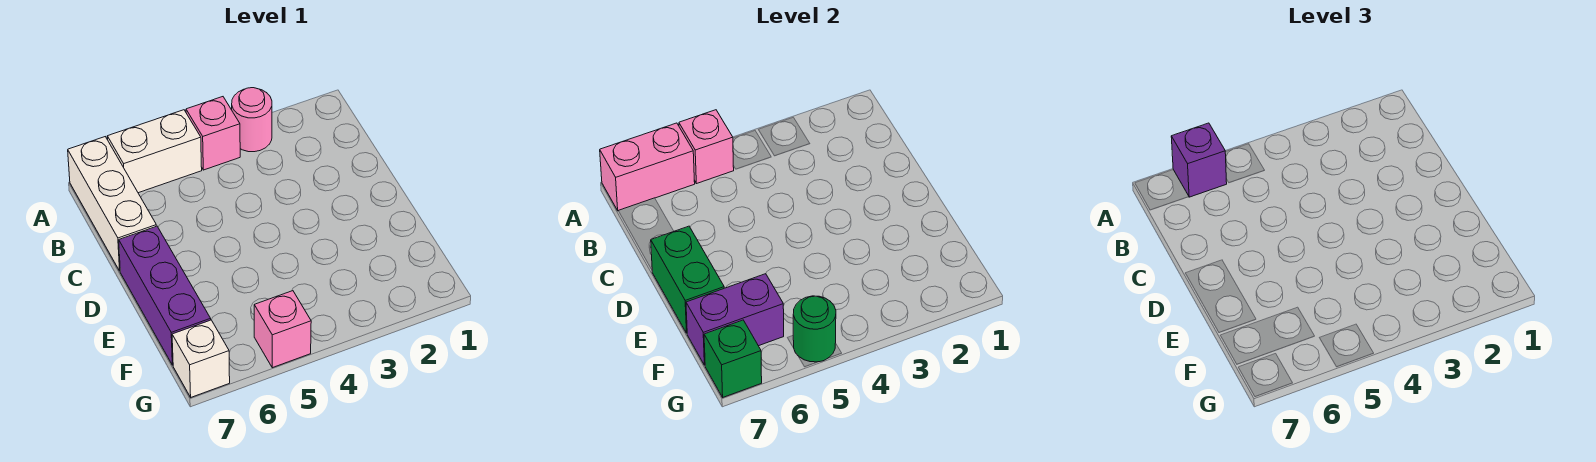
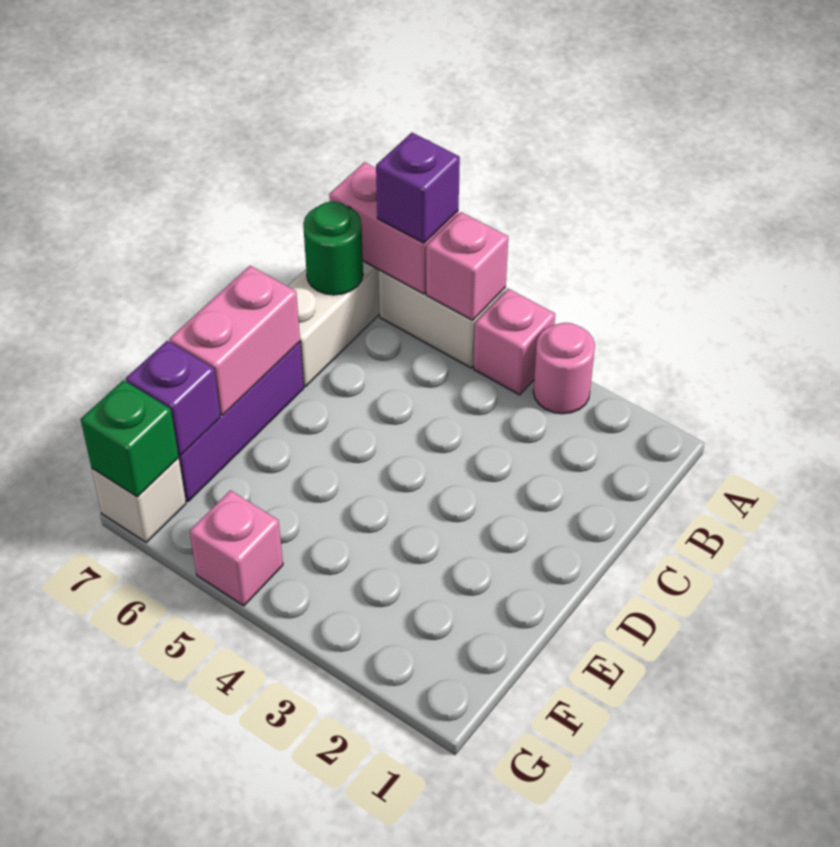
green 1x2 brick [651,226,724,333] -> pink 1x2 brick [169,266,300,415]
purple 1x2 brick [686,274,784,365] -> purple 1x1 brick [126,341,220,455]
green 1x1 round brick [793,296,836,362] -> green 1x1 round brick moved to [303,202,363,295]

